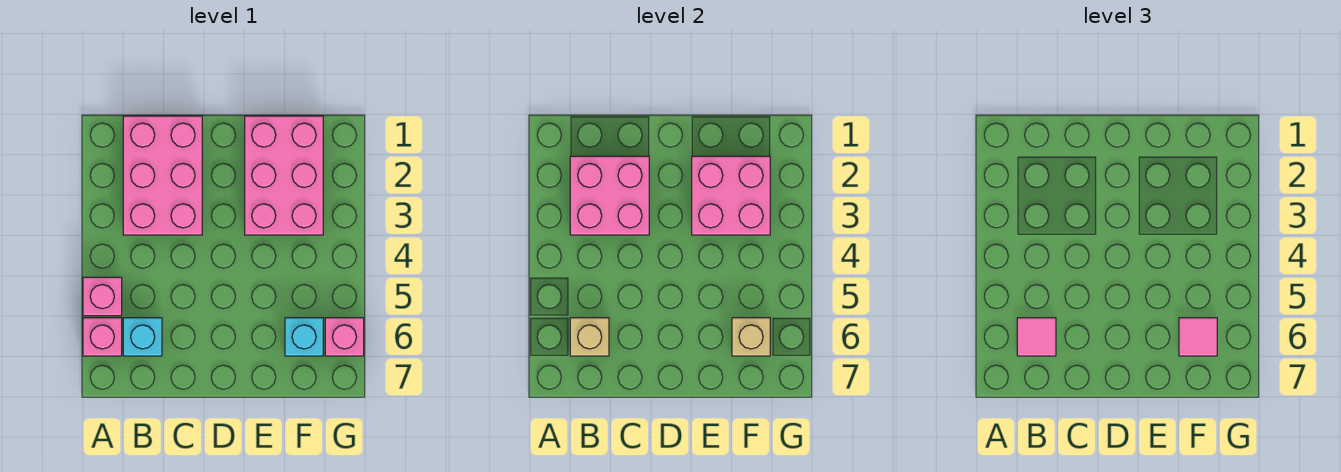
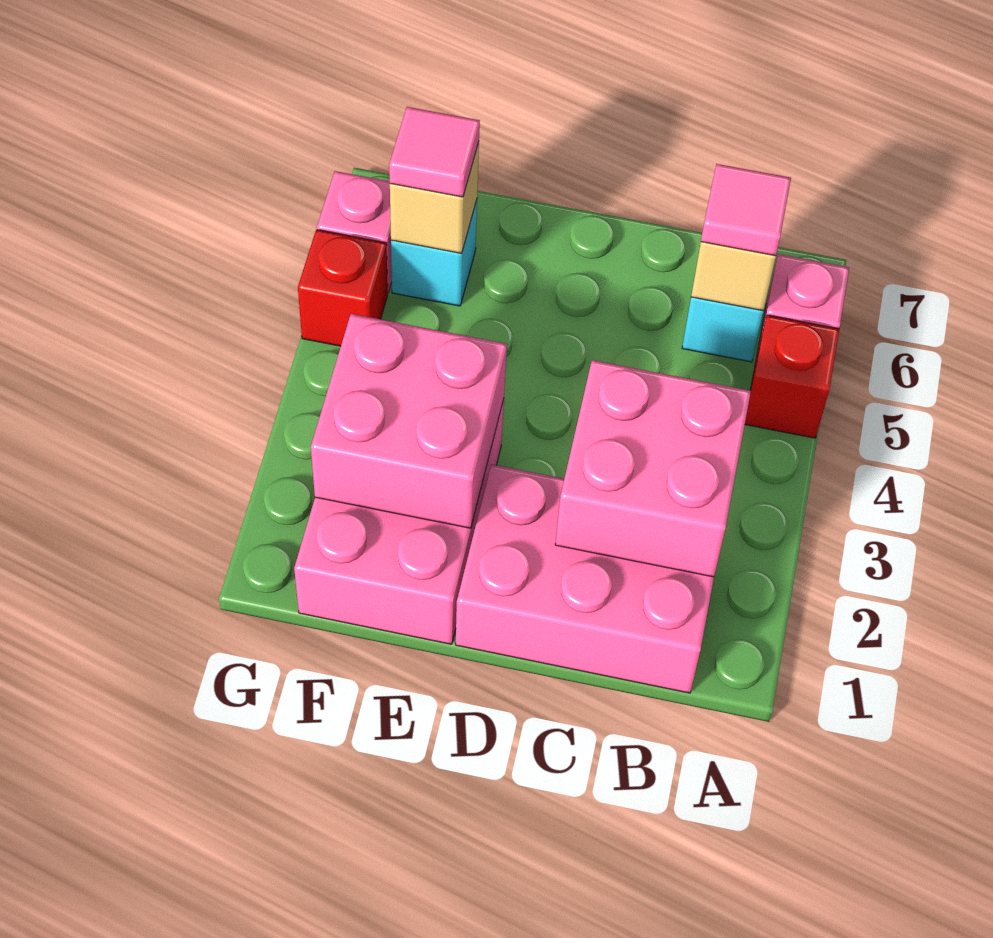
pink 1x1 brick [83,277,122,316] -> red 1x1 brick [745,315,839,438]
pink 2x3 brick [123,116,202,235] -> pink 2x3 brick turned to [456,464,714,693]
none -> red 1x1 brick [298,230,388,346]

